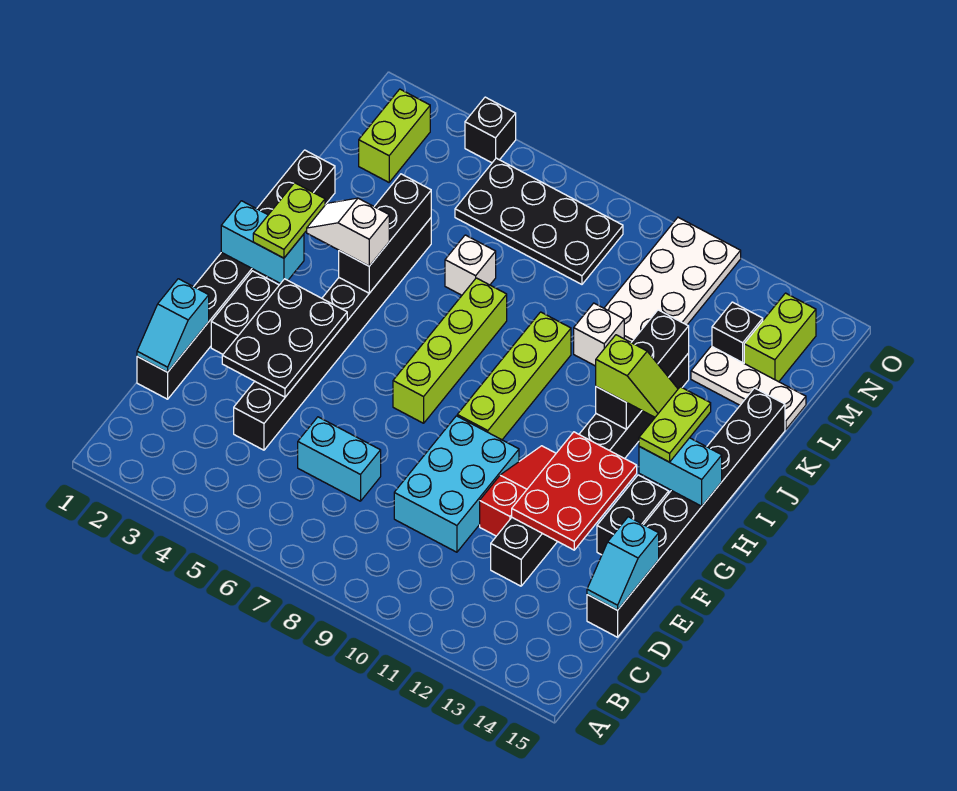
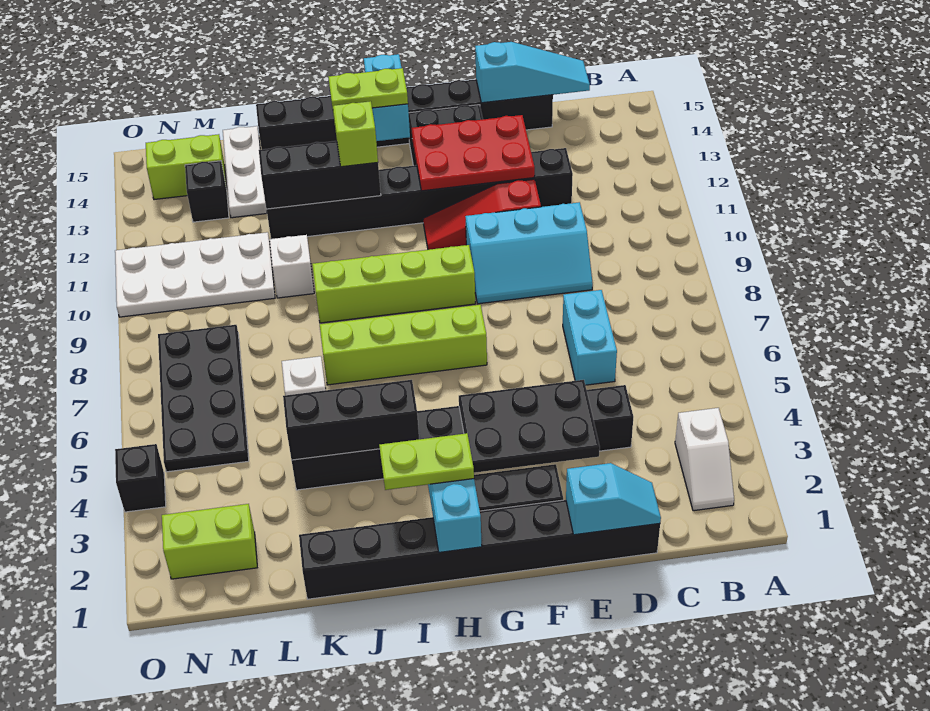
cyan 2x3 brick [394,416,519,552] -> cyan 2x3 slope [465,202,593,304]
cyan 1x2 slope [587,517,659,610] -> cyan 1x3 slope [475,42,590,103]
white 1x2 slope [307,198,389,266] -> white 1x2 slope moved to [675,408,734,511]

